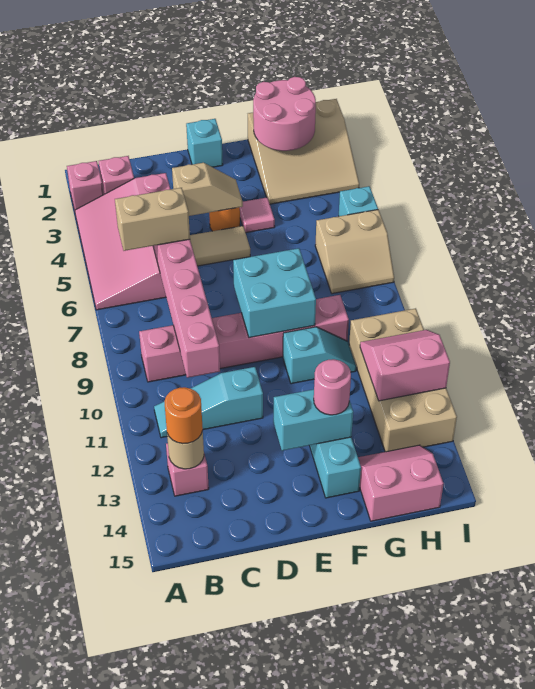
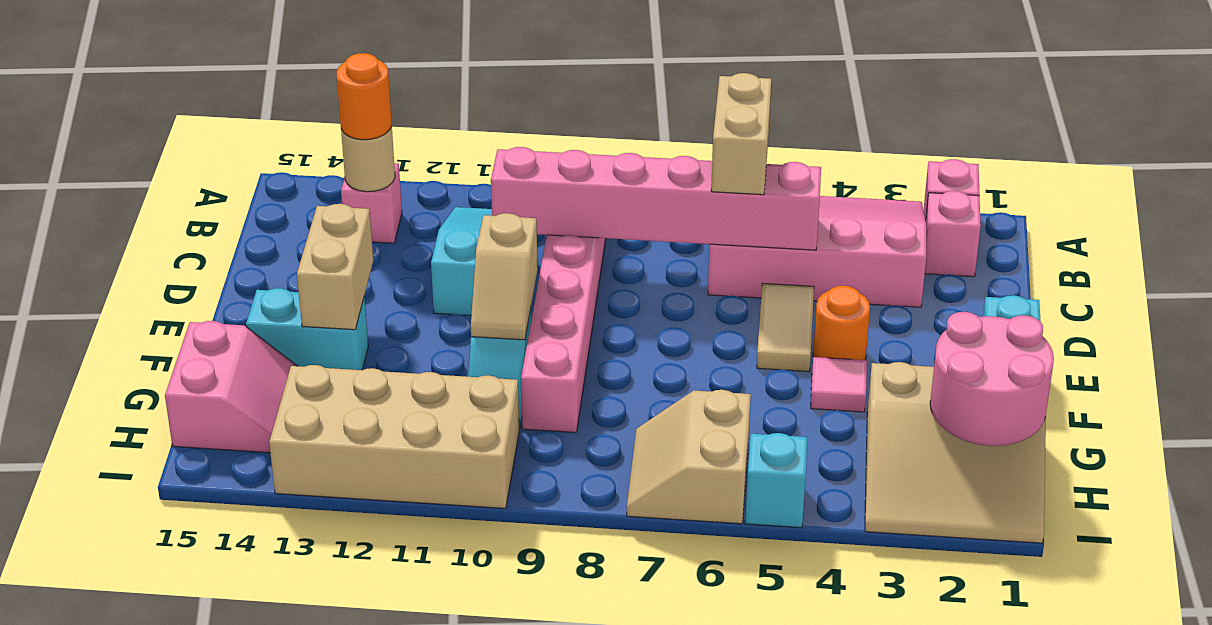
tan 1x2 slope [172,163,243,216] -> tan 1x2 slope moved to [471,213,538,340]
cyan 2x2 brick [233,248,316,338] -> none
cyan 1x2 brick [273,389,353,451] -> tan 1x2 brick [297,204,373,330]
pink 1x1 round brick [314,359,351,415] -> none
tan 3x3 slope [248,99,359,204] -> tan 3x3 slope turned to [865,362,1046,543]
pink 2x2 slope [360,330,450,401] -> none

